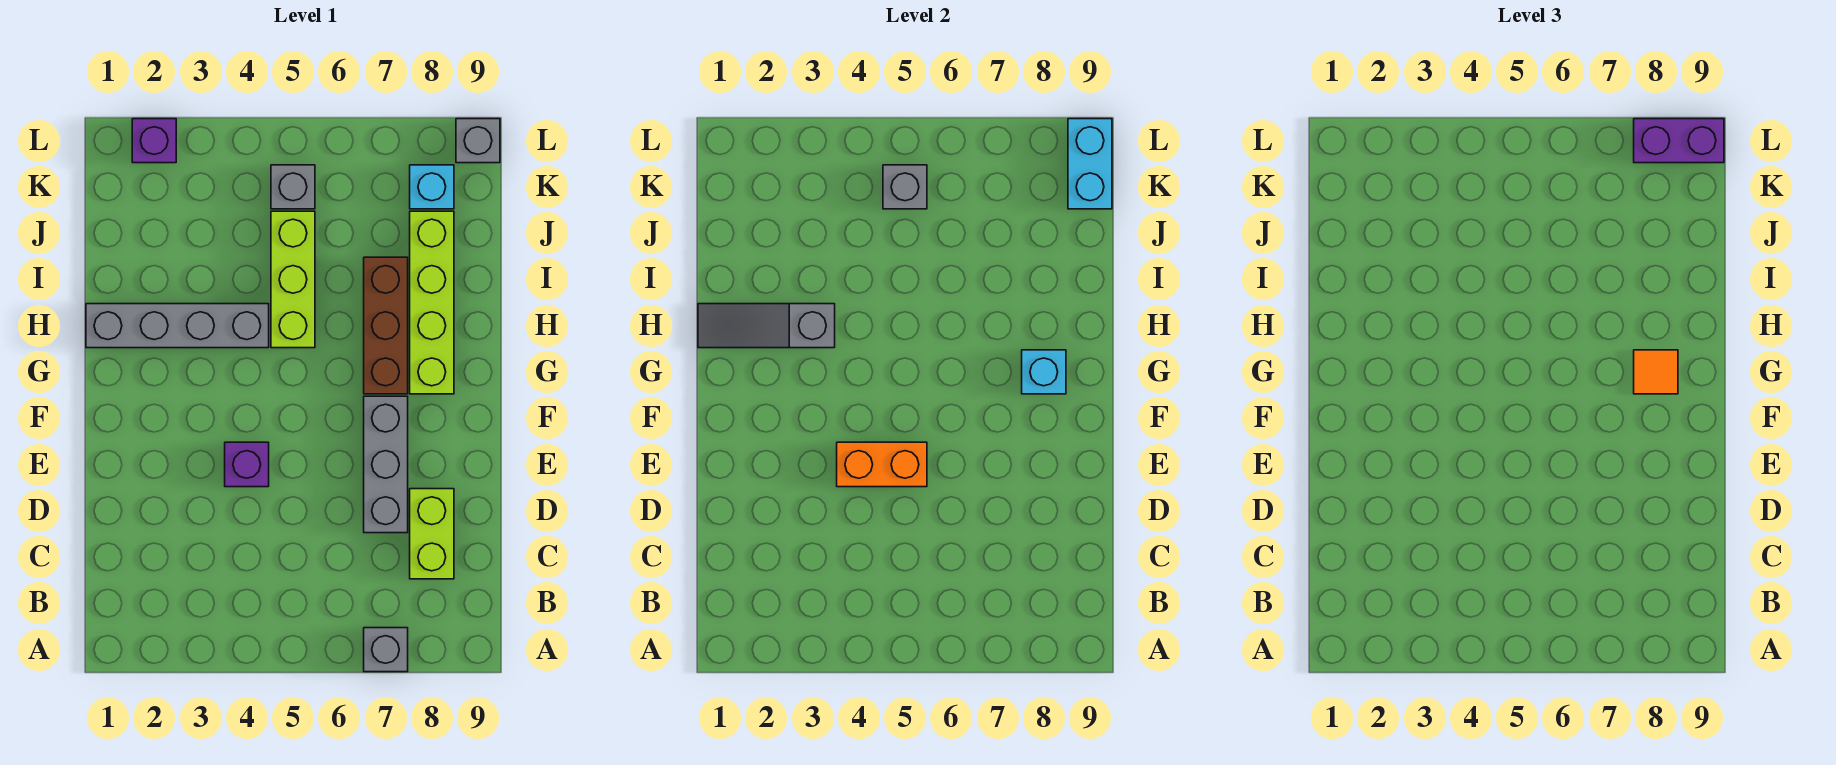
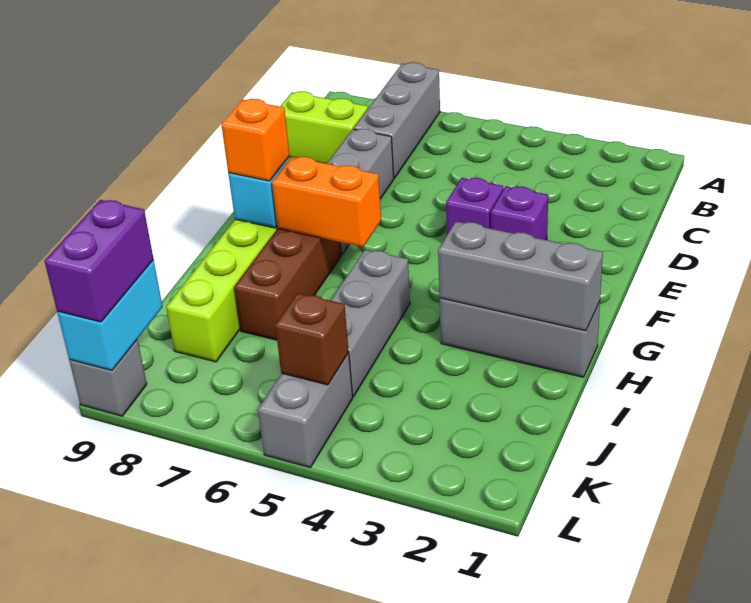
grey 1x1 brick [364,628,408,672] -> grey 1x3 brick [354,62,440,178]
lime 1x2 brick [410,489,454,579] -> lime 1x2 brick turned to [280,91,368,164]
orange 1x2 brick [837,442,927,487] -> orange 1x2 brick moved to [272,157,381,247]
orange 1x1 tile [1634,350,1678,394] -> orange 1x1 brick [221,99,290,181]
grey 1x4 brick [86,304,269,348] -> grey 1x3 brick [440,298,600,377]
grey 1x3 slope [698,304,835,348] -> grey 1x3 brick [438,222,603,331]
lime 1x3 brick [271,211,315,348] -> grey 1x3 brick [330,250,410,397]
grey 1x1 brick [271,165,315,209] -> grey 1x2 brick [258,353,353,468]
grey 1x1 brick [883,165,927,209] -> brown 1x1 brick [275,293,349,385]
cyan 1x1 brick [410,165,454,209] -> none
purple 1x1 brick [132,119,176,163] -> purple 1x1 brick moved to [491,186,548,240]
purple 1x2 brick [1634,119,1724,163] -> purple 1x2 brick turned to [45,200,153,322]

